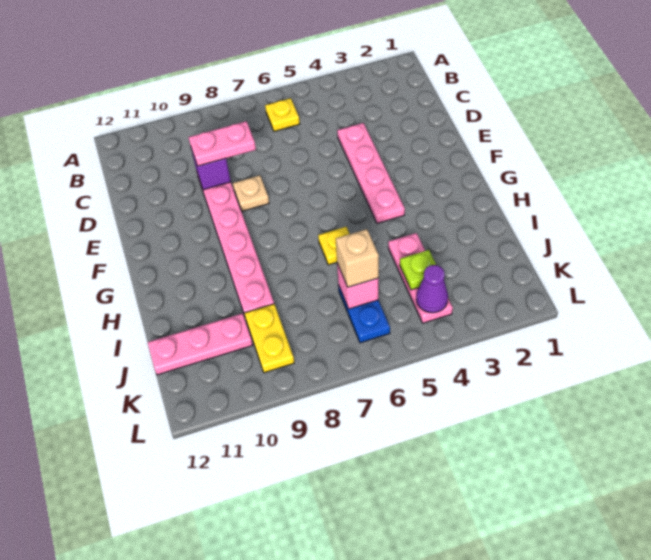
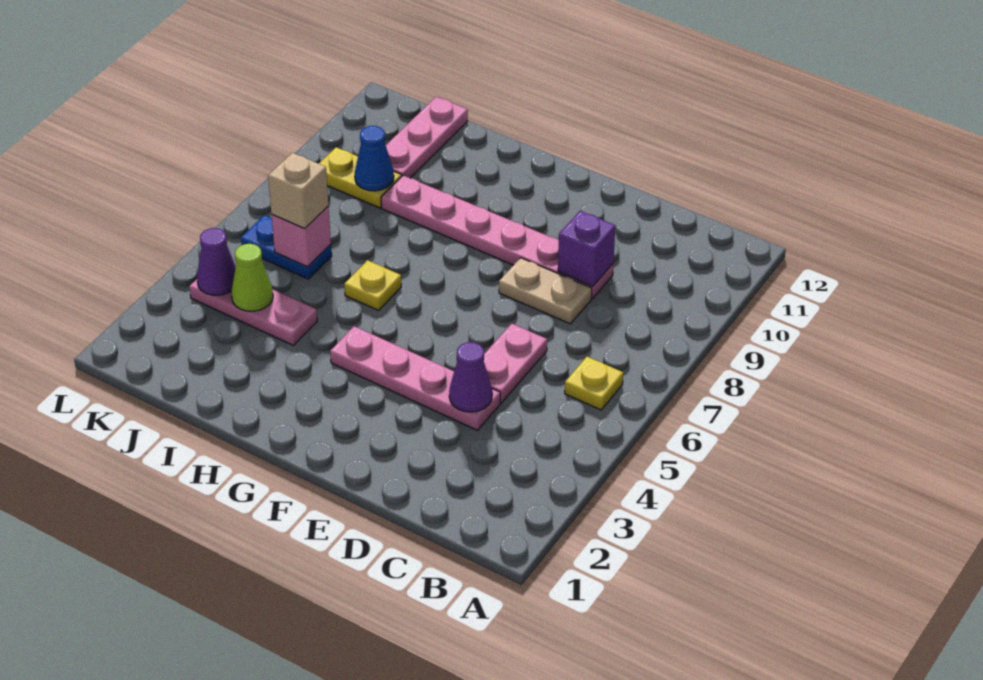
none -> purple 1x1 cone [449,342,492,412]
pink 1x2 plate [188,121,256,166] -> pink 1x2 plate moved to [484,324,547,403]
tan 1x1 plate [233,175,269,211] -> tan 1x2 plate [499,258,592,324]
lime 1x1 plate [400,250,436,290] -> lime 1x1 cone [231,244,273,311]
none -> blue 1x1 cone [355,126,394,191]

